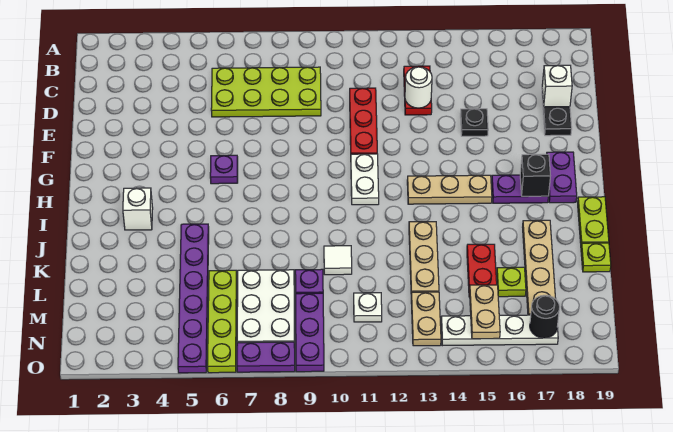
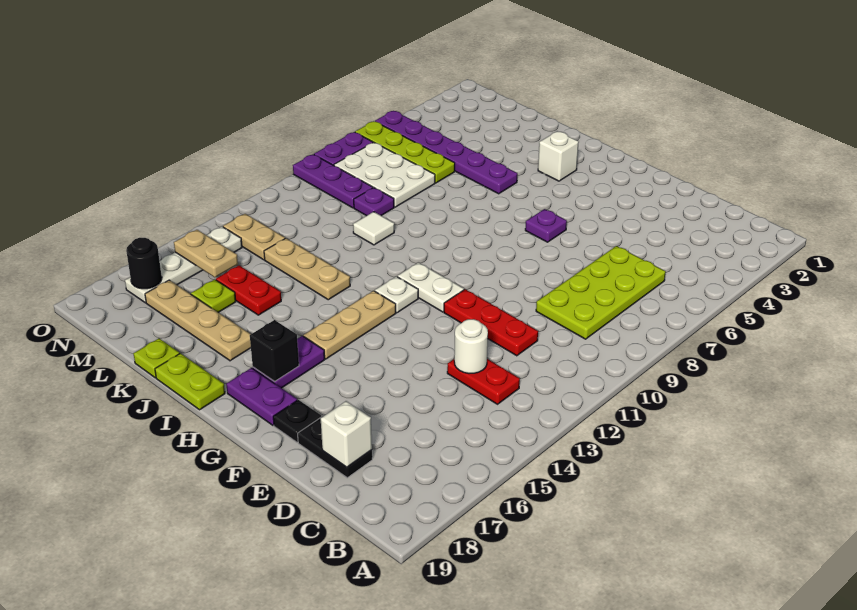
black 1x1 plate [460,109,488,136] -> black 1x1 plate moved to [273,400,322,442]
white 1x1 plate [354,293,382,322] -> white 1x1 plate moved to [375,276,418,313]

